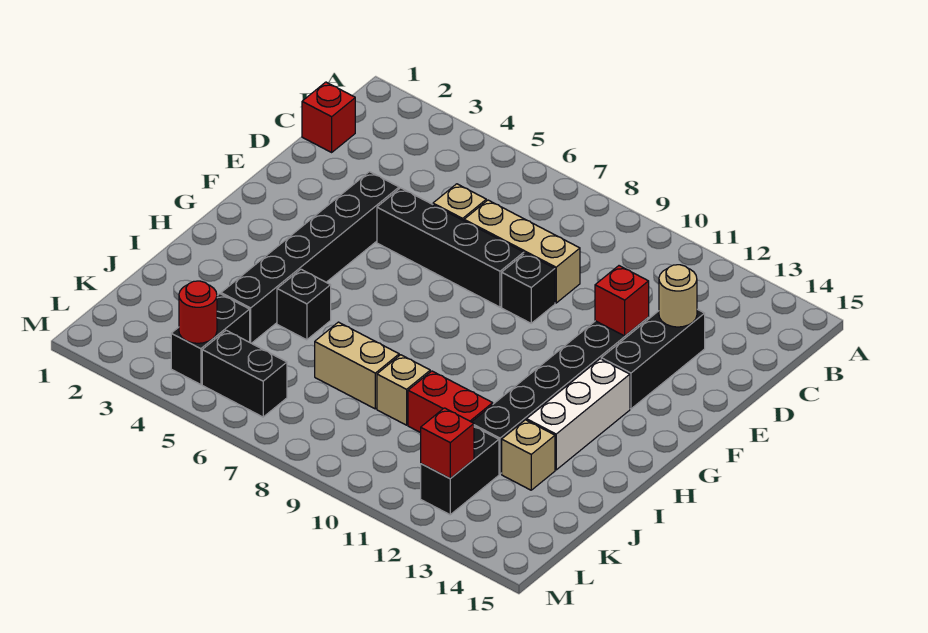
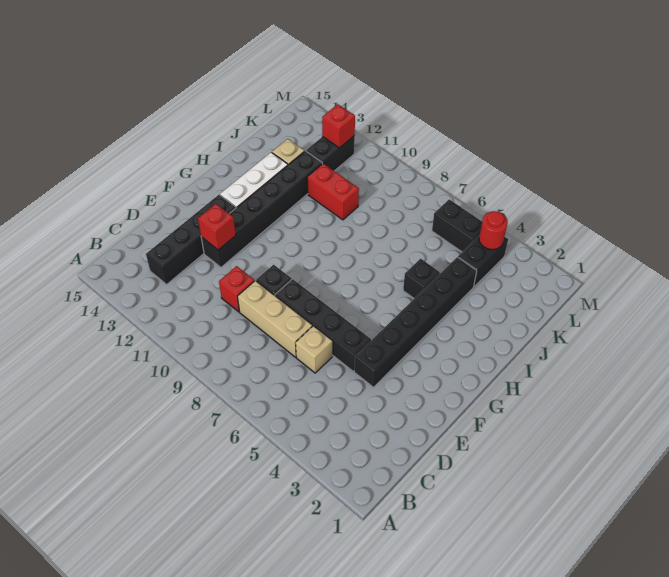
red 1x1 brick [302,82,355,152] -> red 1x1 brick moved to [219,266,254,312]
black 1x3 brick [601,309,705,409] -> black 1x4 brick [146,195,236,284]
tan 1x1 round brick [659,265,697,327] -> none
tan 1x2 brick [315,322,399,409] -> none
tan 1x1 brick [377,355,430,425] -> none

